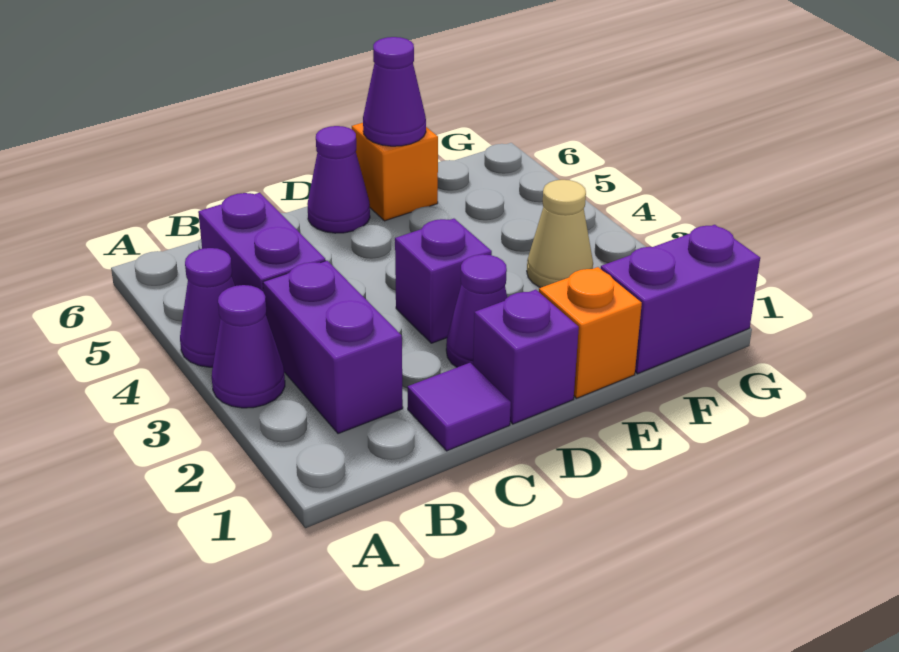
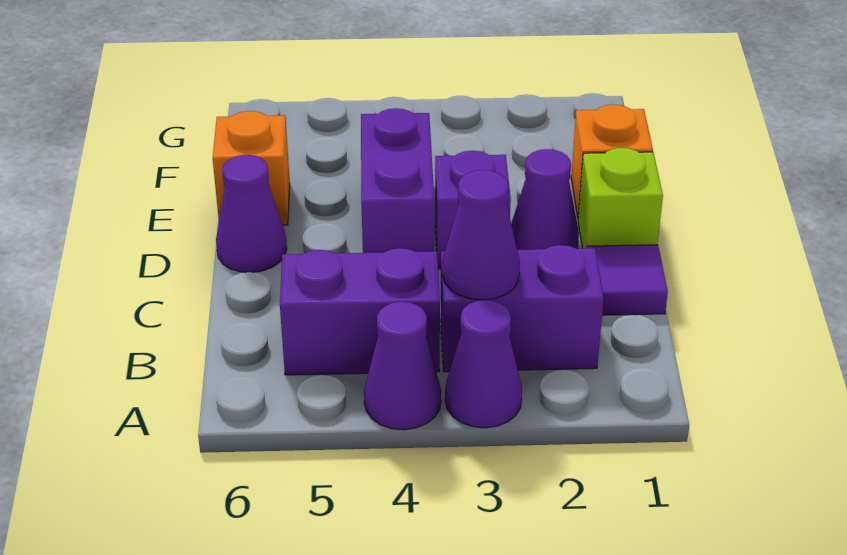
purple 1x1 brick [473,290,579,424] -> lime 1x1 brick [578,148,663,249]
purple 1x1 cone [363,37,426,146] -> purple 1x1 cone moved to [443,170,520,300]
purple 1x2 brick [601,225,760,374] -> purple 1x2 brick moved to [361,108,434,253]
tan 1x1 cone [527,180,593,288] -> none

